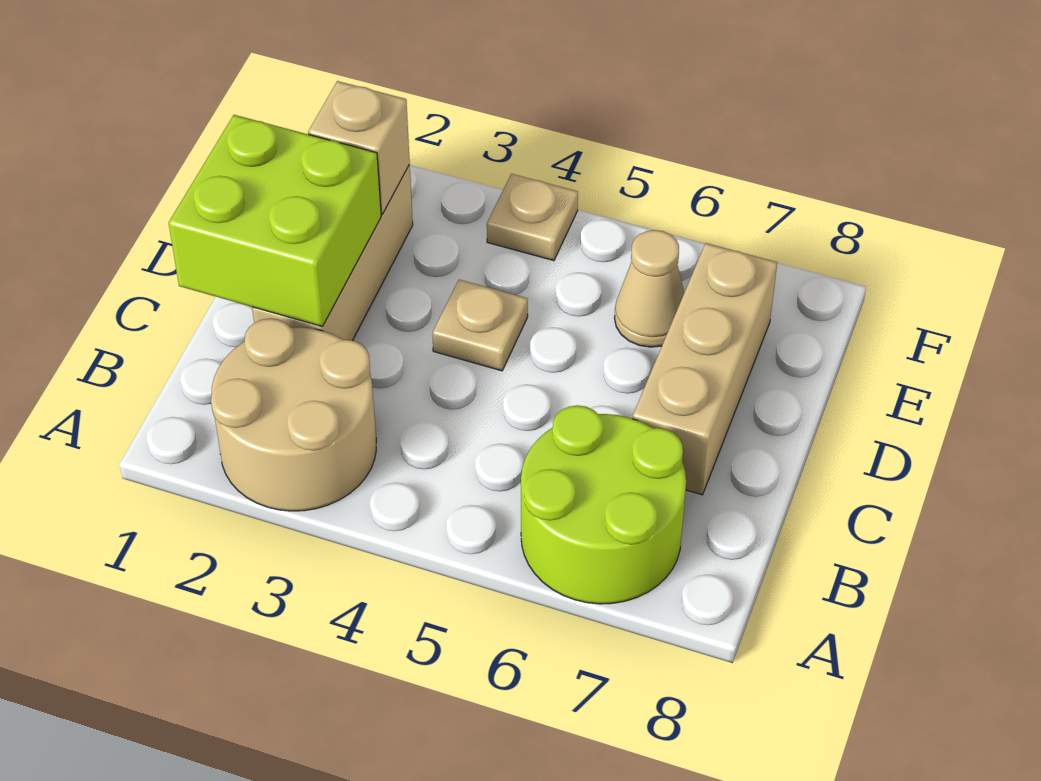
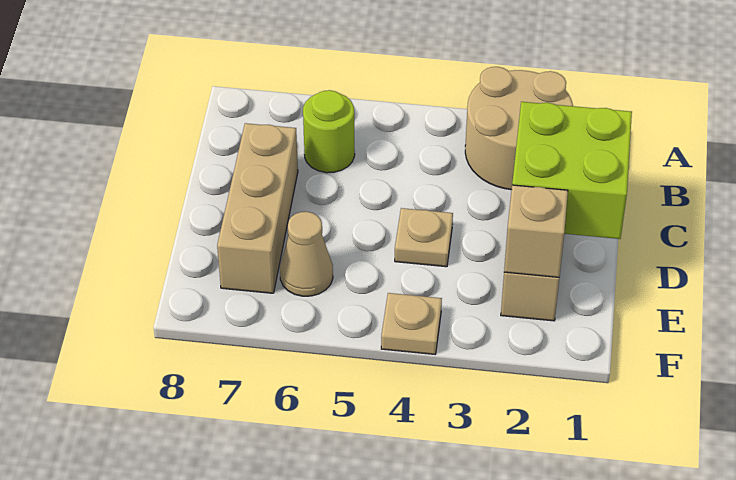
lime 2x2 round brick [521,405,686,604] -> lime 1x1 round brick [303,90,355,173]

